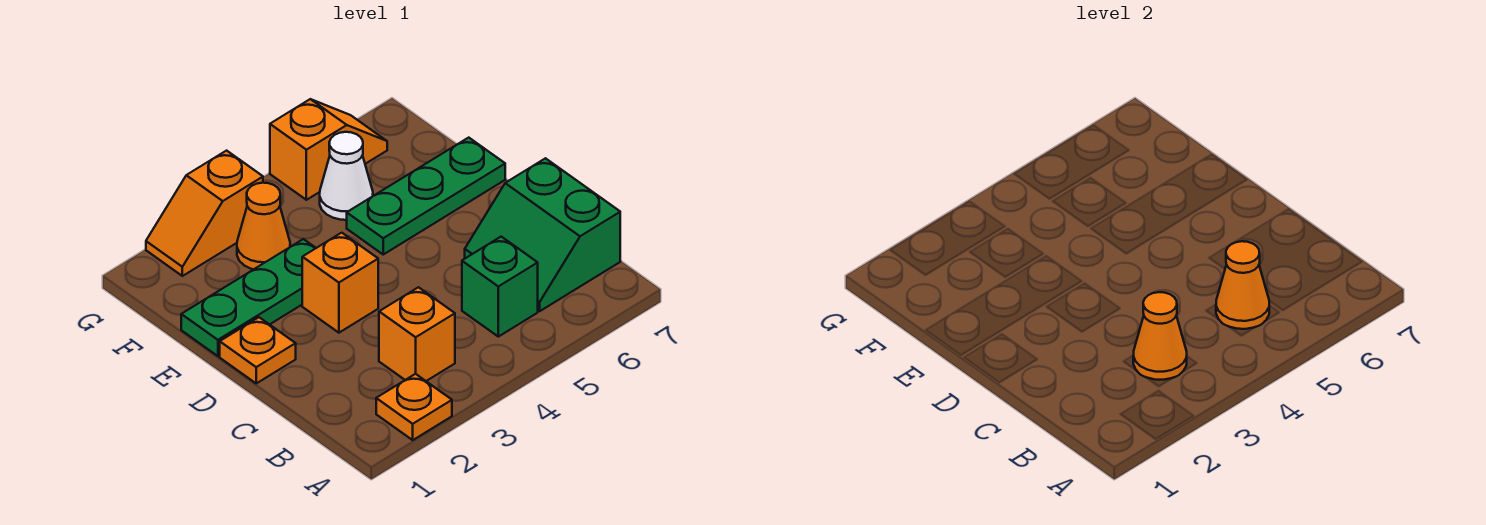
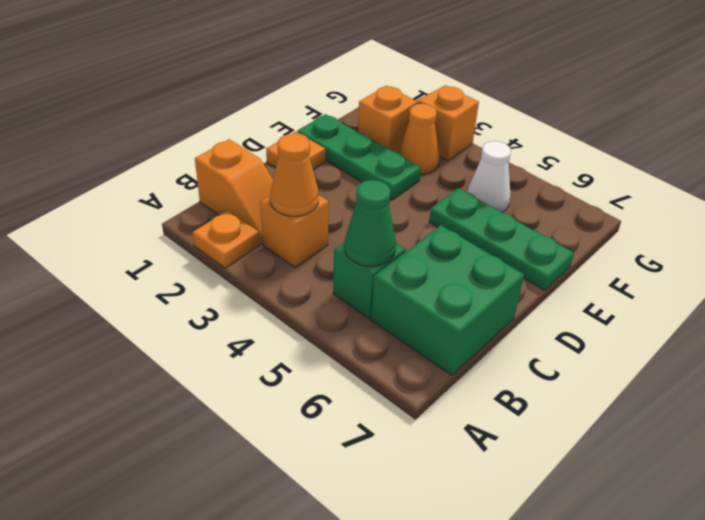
orange 1x1 cone [1216,241,1269,329] -> green 1x1 cone [345,180,396,266]
green 2x2 slope [465,158,620,311] -> green 2x2 brick [371,225,524,375]
orange 1x1 brick [302,233,378,333] -> orange 1x1 brick moved to [358,86,418,153]
orange 1x2 slope [270,99,387,200] -> orange 1x2 slope moved to [195,139,273,244]

